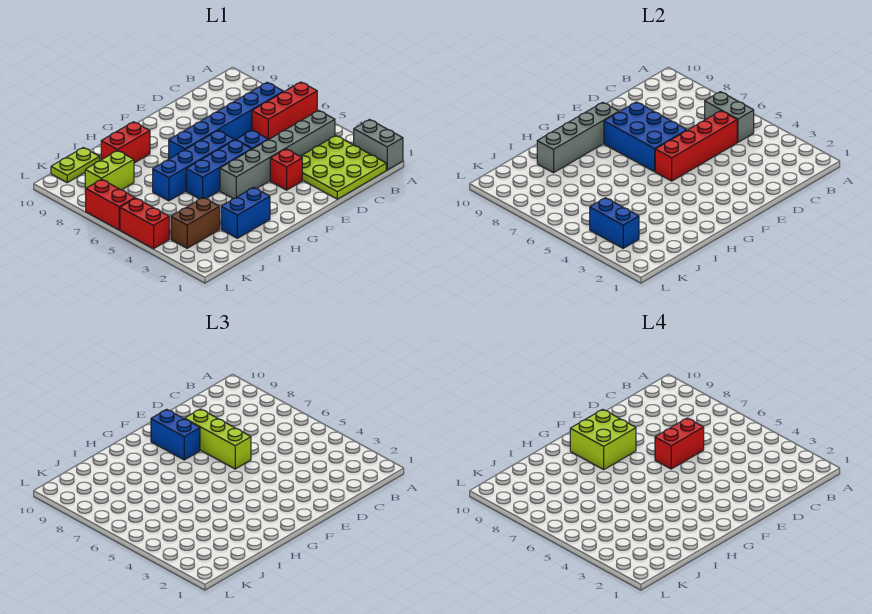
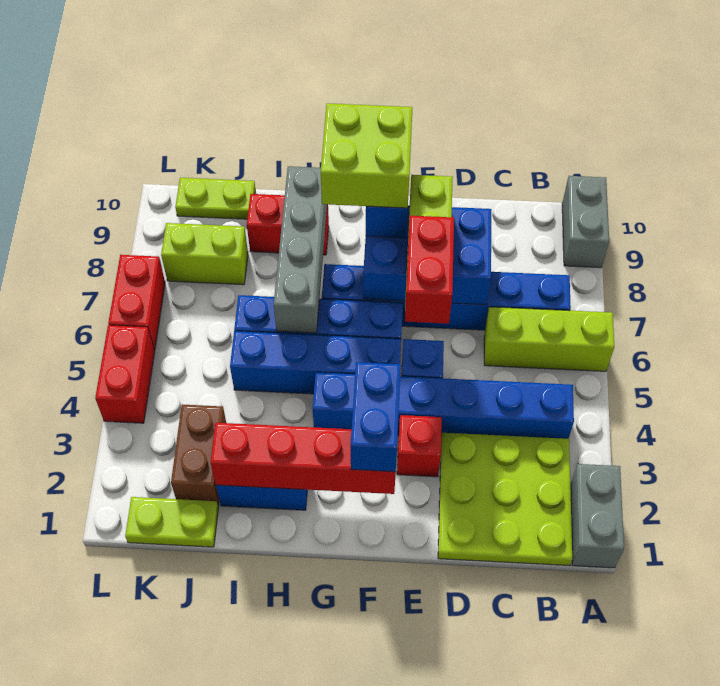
red 1x3 brick [252,82,317,140] -> lime 1x3 brick [484,307,614,371]
grey 1x6 brick [220,110,335,199] -> blue 1x6 brick [313,372,574,439]
grey 1x2 brick [705,92,754,142] -> grey 1x2 brick moved to [562,176,609,268]
red 1x4 brick [655,111,737,181] -> red 1x4 brick moved to [211,423,396,494]
red 1x2 brick [655,418,704,469] -> red 1x2 brick turned to [405,216,454,324]
blue 2x3 brick [604,102,687,172] -> blue 2x3 brick turned to [363,205,491,305]
blue 1x3 brick [186,140,252,199] -> blue 1x4 brick [230,331,401,394]
grey 1x4 brick [537,102,619,173] -> grey 1x4 brick turned to [274,166,327,333]
none -> lime 1x2 plate [125,497,218,547]
brown 1x2 brick [171,197,220,248] -> brown 1x2 brick turned to [171,405,226,506]
blue 1x2 brick [590,198,639,248] -> blue 1x2 brick moved to [351,362,401,472]

